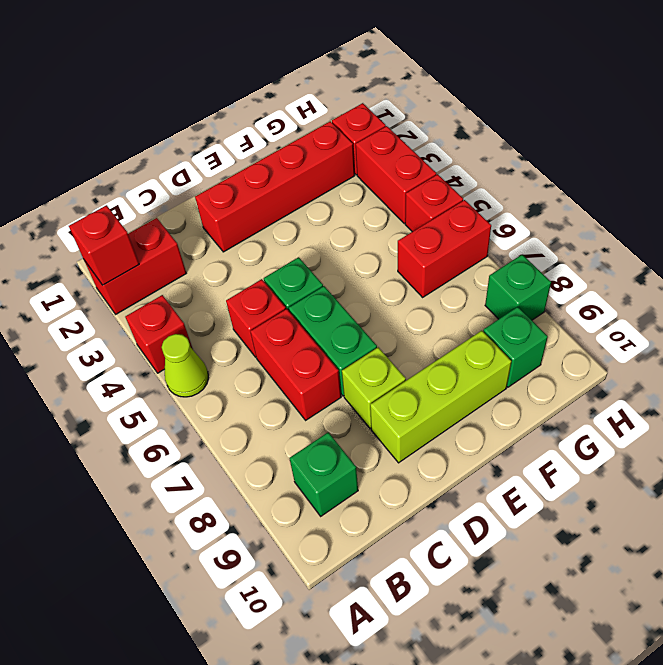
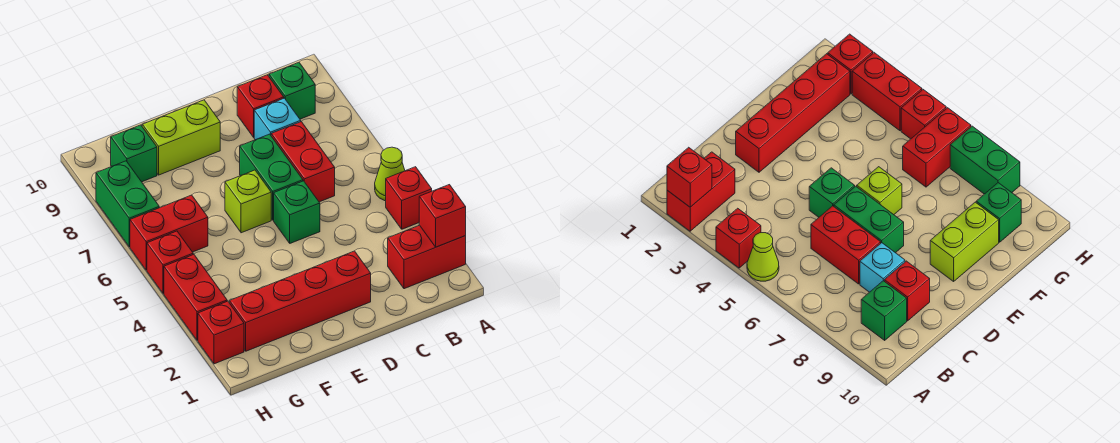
red 1x1 brick [226,279,286,357] -> red 1x1 brick moved to [237,75,284,137]
none -> cyan 1x1 brick [254,98,301,140]
lime 1x1 brick [342,347,406,429] -> lime 1x1 brick moved to [225,170,271,233]
lime 1x3 brick [370,331,511,463] -> lime 1x2 brick [142,100,220,175]
green 1x1 brick [485,255,551,320] -> green 1x2 brick [96,161,159,247]

